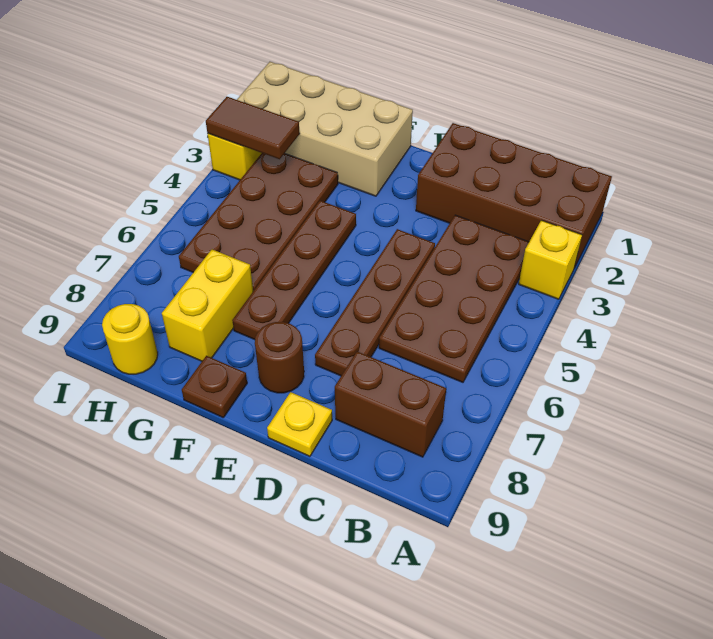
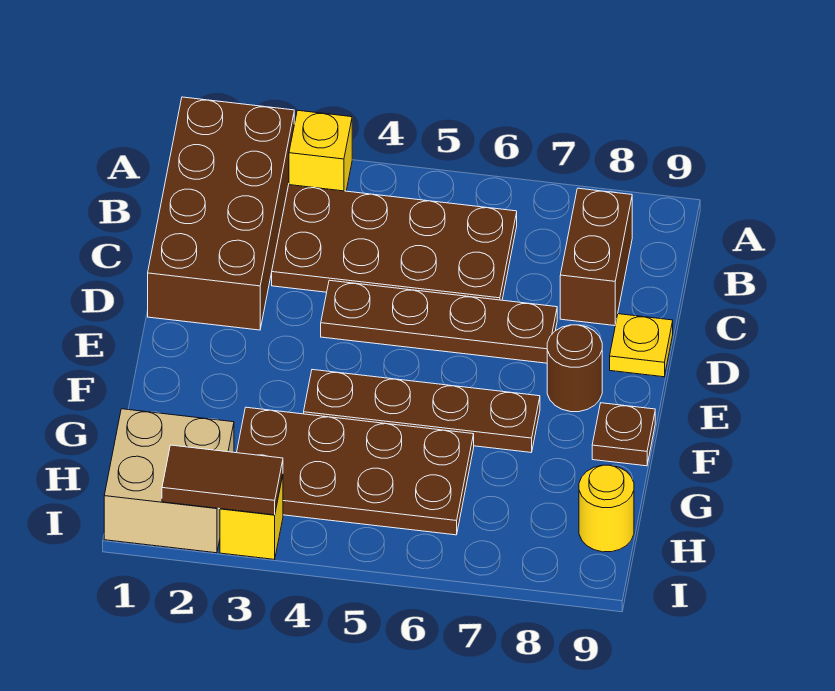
tan 2x4 brick [237,62,413,196] -> tan 2x2 brick [104,409,234,553]
yellow 1x2 brick [162,249,253,361] -> none
brown 1x2 tile [206,97,300,159] -> brown 1x2 tile turned to [162,445,283,515]

